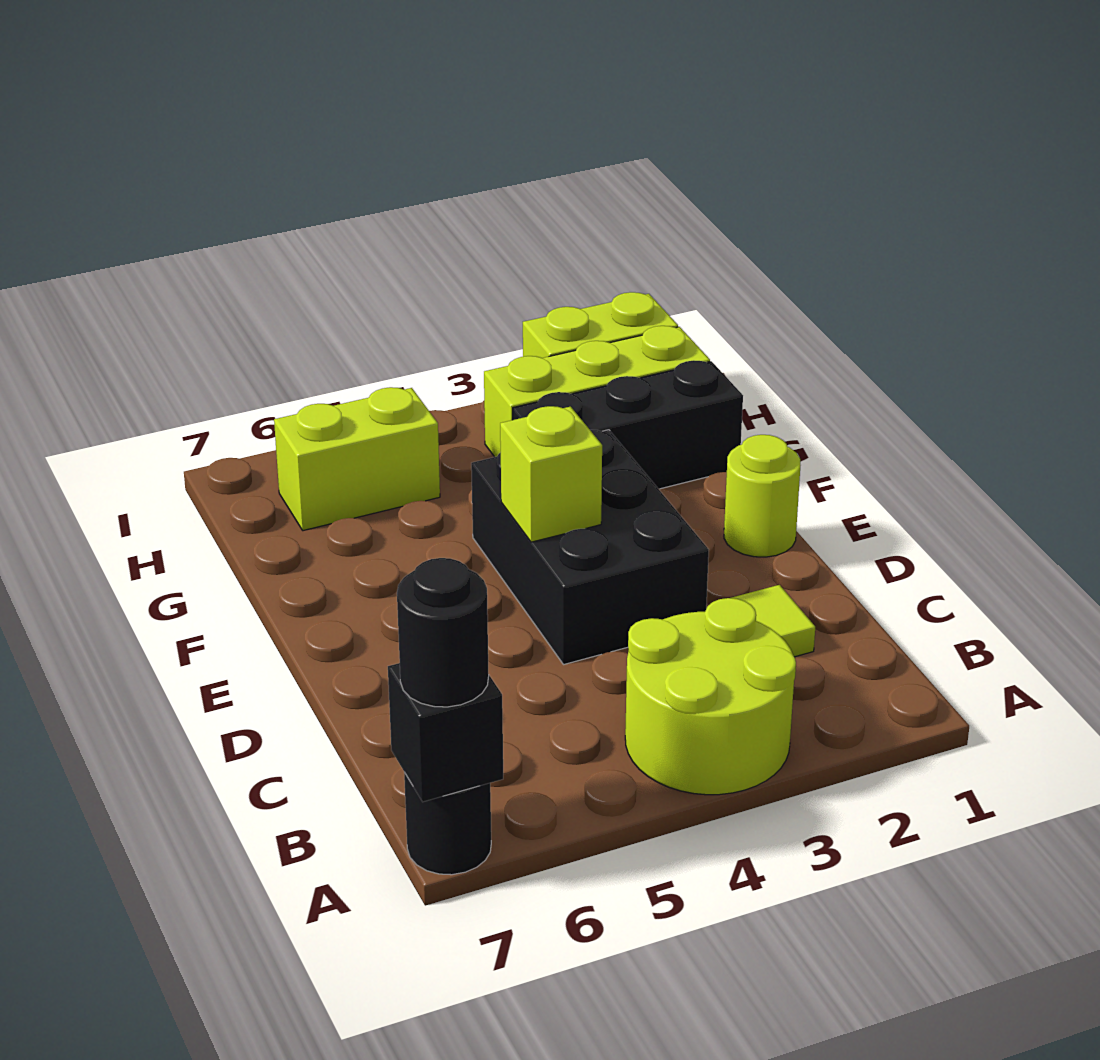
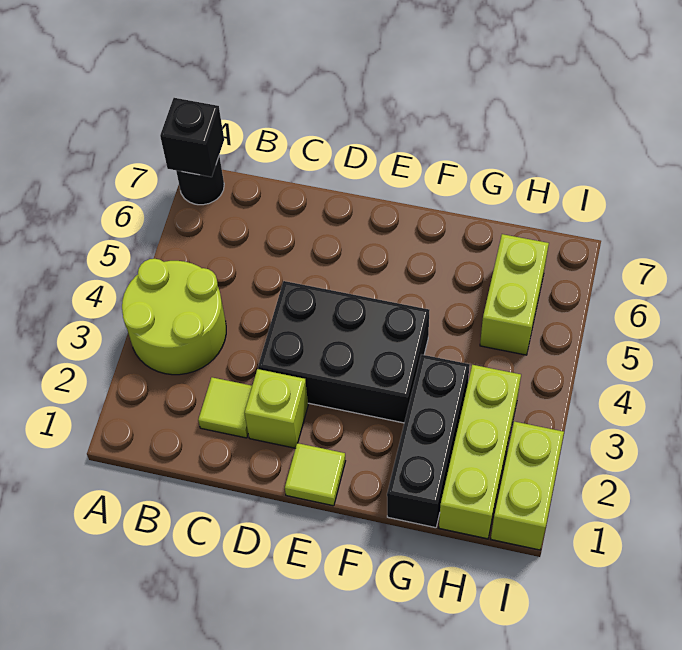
black 1x1 round brick [397,558,489,707] -> none
lime 1x1 round brick [724,435,800,557] -> lime 1x1 tile [285,443,345,506]
lime 1x1 brick [500,406,602,542] -> lime 1x1 brick moved to [244,369,308,448]

